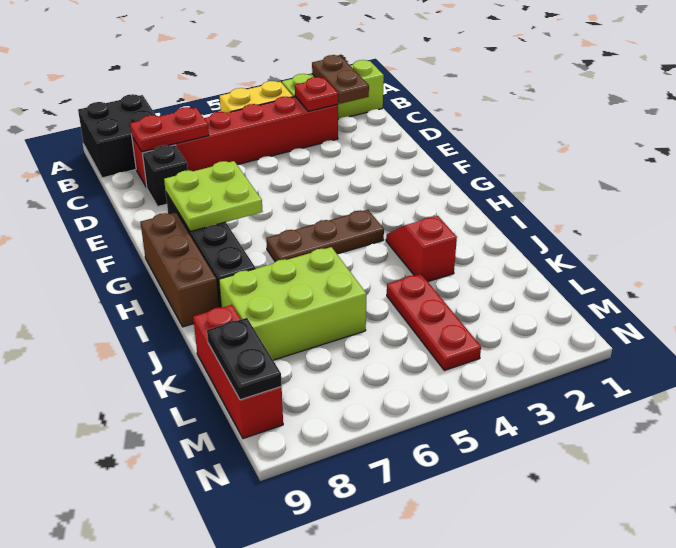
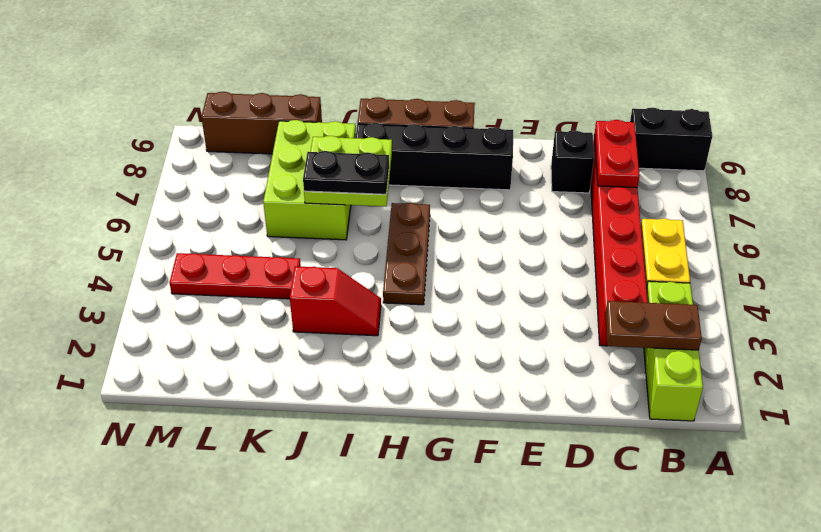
black 2x2 brick [78,94,156,178] -> black 1x2 brick [630,107,712,171]
red 1x1 plate [295,77,338,112] -> none
lime 2x2 plate [164,161,263,232] -> lime 2x2 plate moved to [304,136,392,206]
red 1x3 brick [193,305,283,439] -> brown 1x3 brick [201,92,322,154]
black 1x2 plate [207,318,282,400] -> black 1x2 plate moved to [303,151,389,194]

